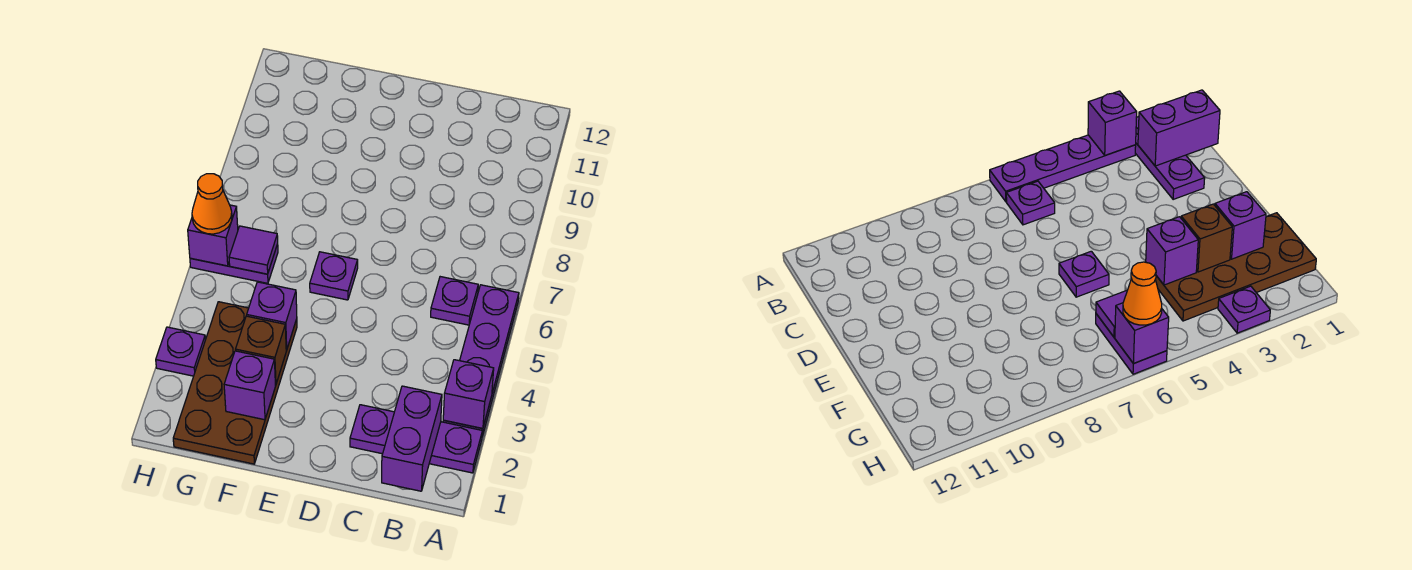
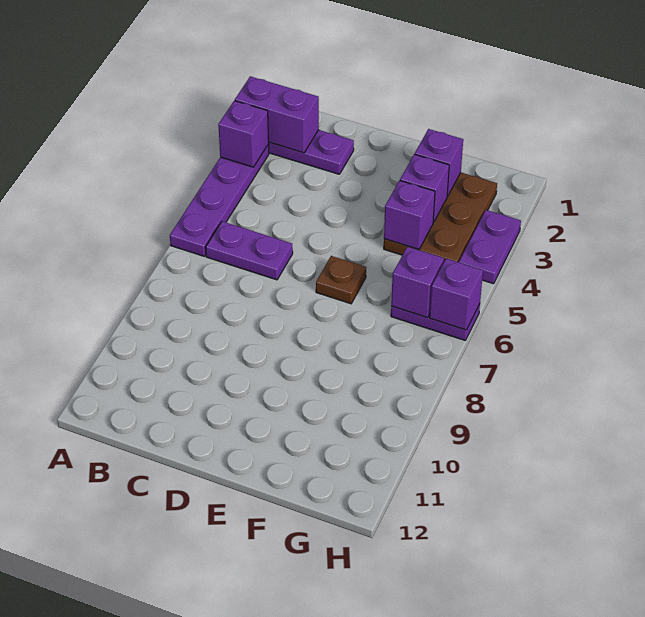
purple 1x2 brick [382,386,442,491] -> purple 1x2 brick turned to [235,76,319,153]
purple 1x1 plate [431,277,478,325] -> purple 1x2 plate [206,221,293,280]
purple 1x1 plate [310,252,358,300] -> brown 1x1 plate [316,256,366,304]
brown 2x4 plate [173,302,297,464] -> brown 2x3 plate [384,173,497,262]
brown 1x1 brick [236,316,286,385] -> purple 1x1 brick [400,154,449,223]
purple 1x1 tile [229,226,278,274] -> purple 1x1 brick [391,247,444,318]
purple 1x1 plate [156,327,205,376] -> purple 1x2 plate [459,210,521,284]
orange 1x1 cone [192,174,232,234] -> none

